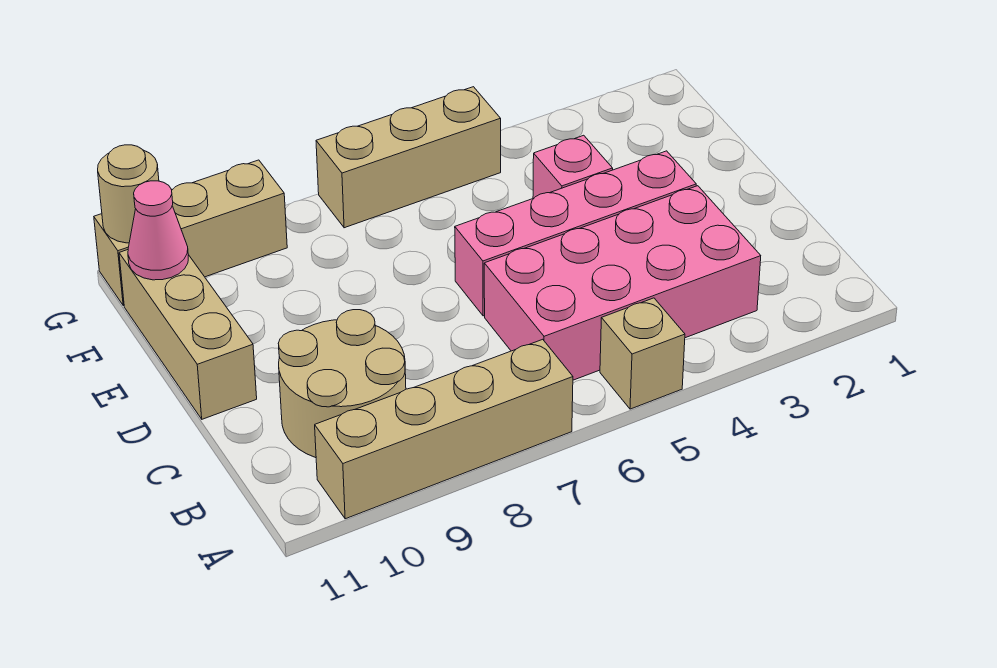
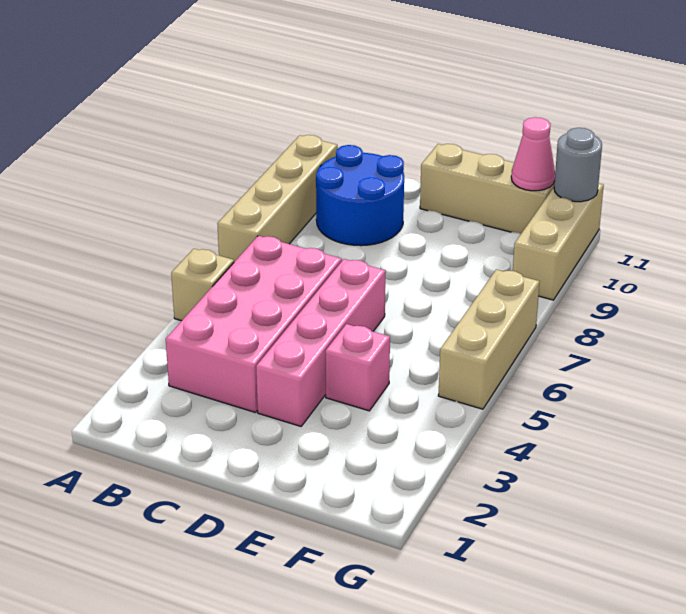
tan 2x2 round brick [278,310,406,458] -> blue 2x2 round brick [316,145,404,246]
tan 1x1 round brick [98,145,159,243] -> grey 1x1 round brick [554,128,602,202]

